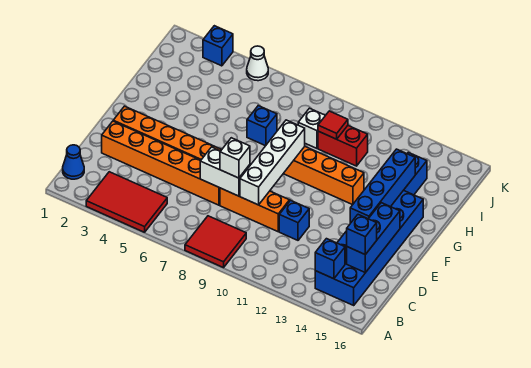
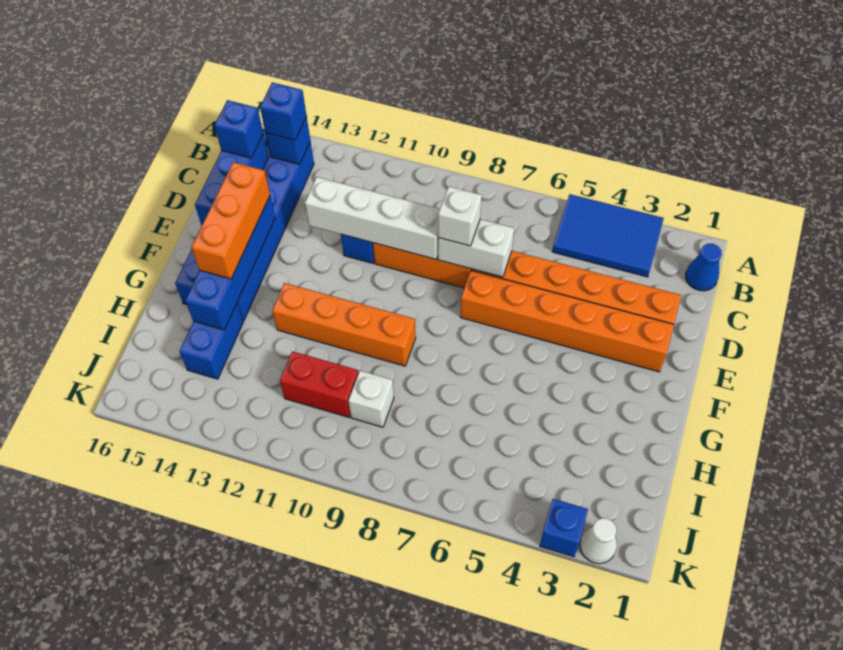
red 2x3 tile [86,172,167,232] -> blue 2x3 tile [552,194,664,277]
red 2x2 tile [185,216,246,268] -> none
white 1x4 brick [240,120,305,205] -> white 1x4 brick turned to [305,177,440,259]
none -> orange 1x3 brick [191,162,270,279]
blue 1x1 brick [247,106,277,146] -> blue 1x1 brick moved to [260,82,307,140]
red 1x1 tile [318,111,348,139] -> none
white 1x1 cone [247,46,268,81] -> white 1x1 cone moved to [580,518,617,564]

